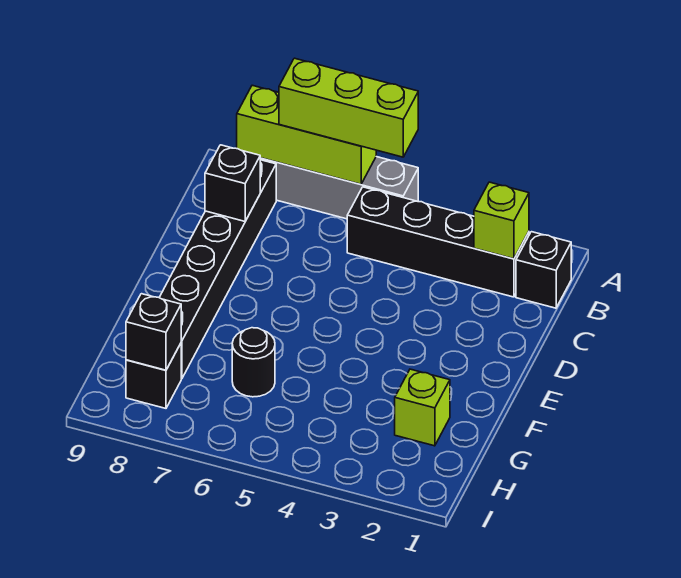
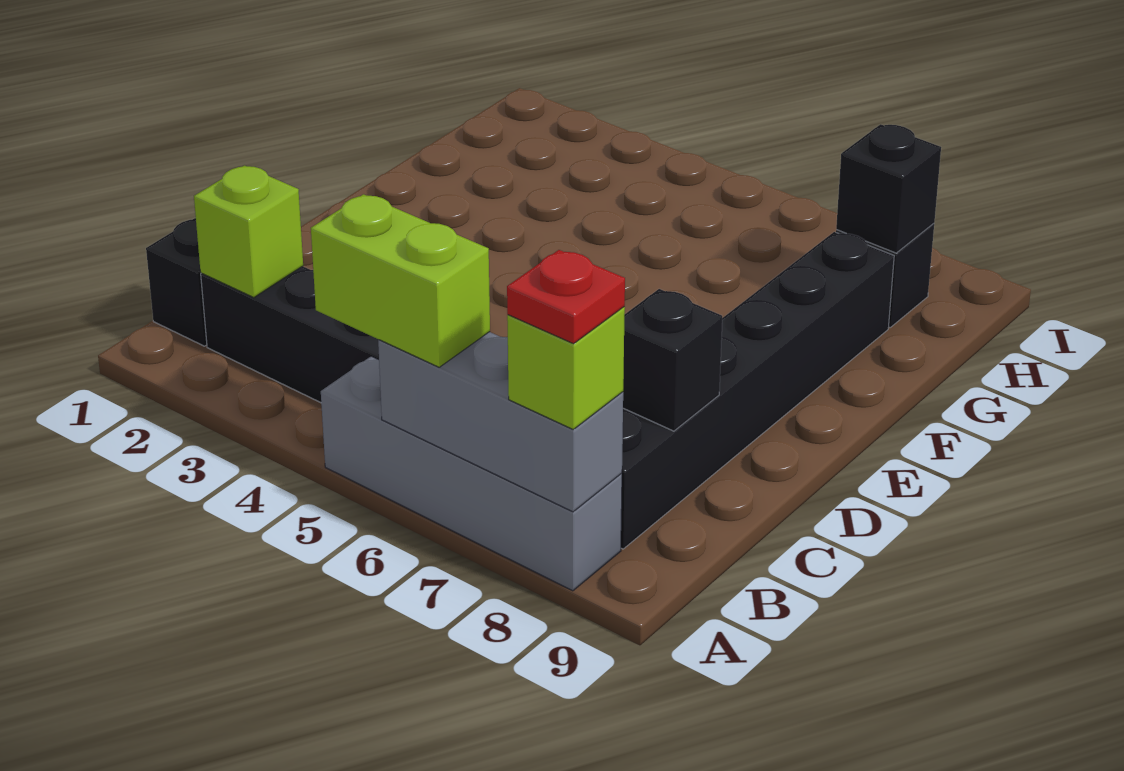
lime 1x3 brick [279,58,418,157] -> lime 1x2 brick [311,194,490,367]
lime 1x3 brick [237,85,376,184] -> grey 1x3 brick [378,332,623,512]
none -> red 1x1 plate [507,250,625,344]
lime 1x1 brick [395,369,450,446] -> lime 1x1 brick moved to [507,307,625,429]
black 1x1 round brick [232,328,275,397] -> none

